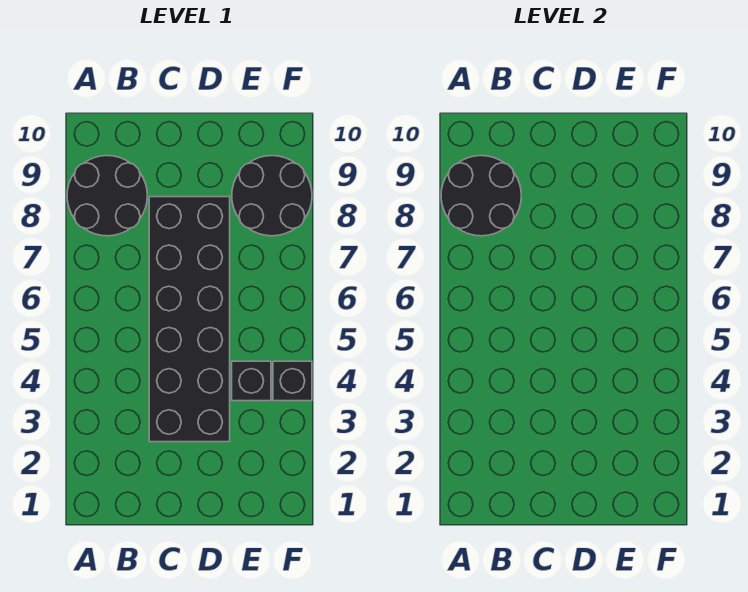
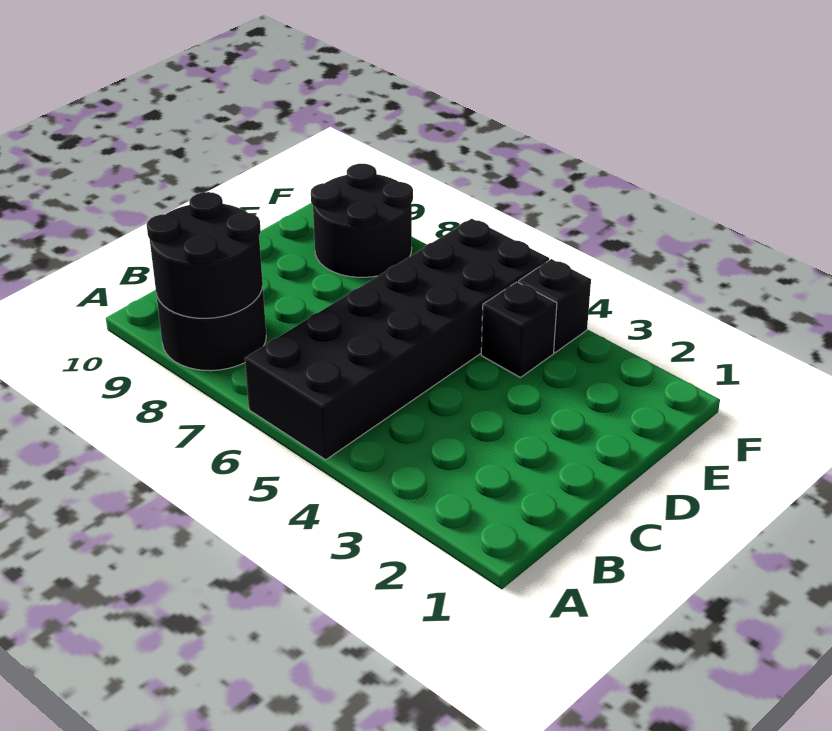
black 2x6 brick [149,197,230,442] -> black 2x6 brick turned to [245,219,549,460]

